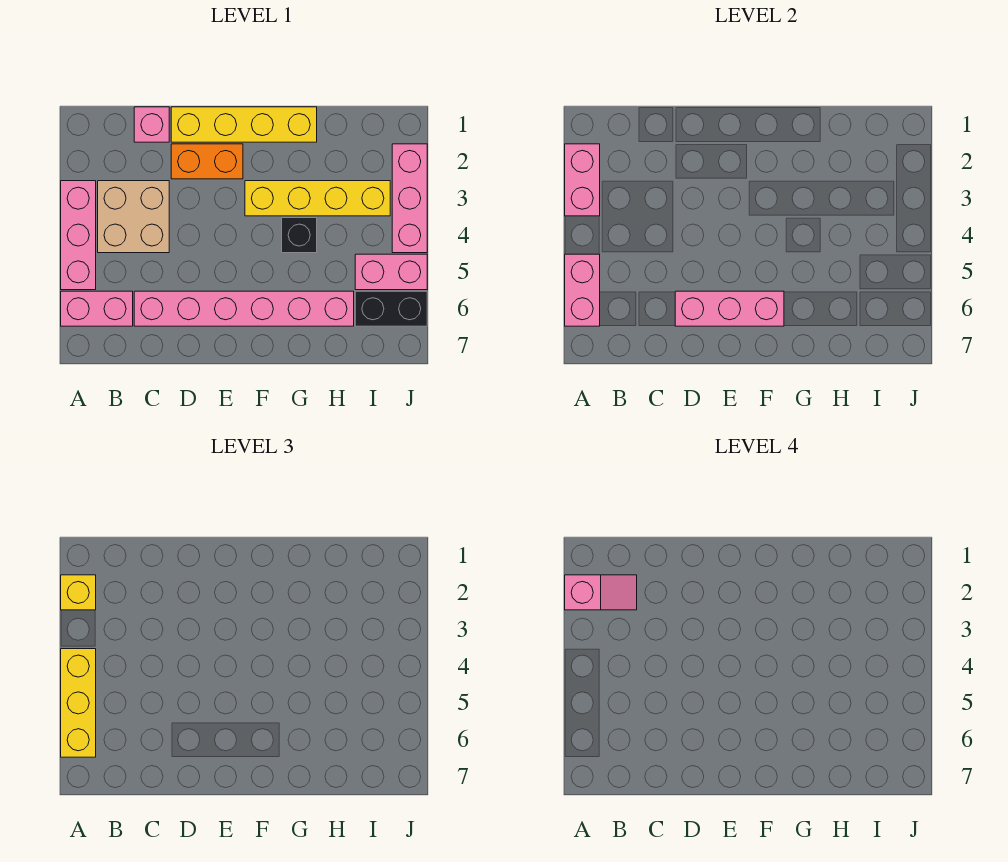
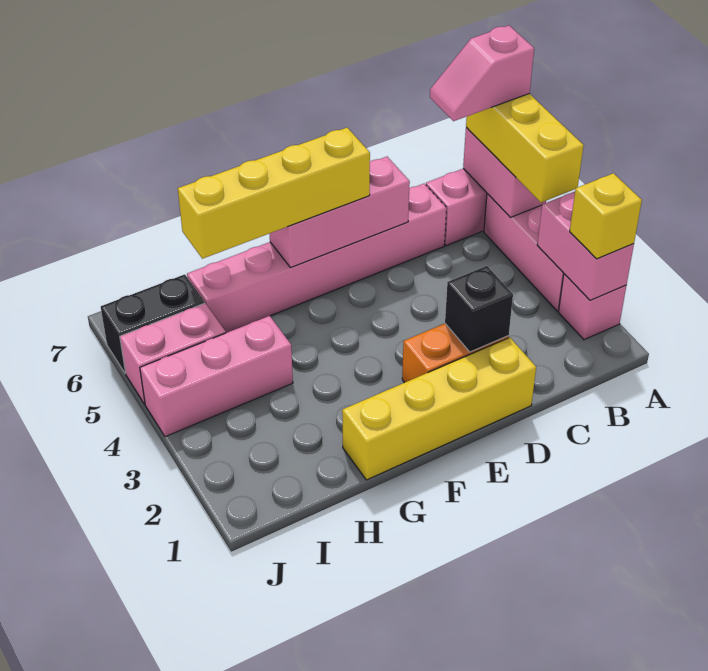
pink 1x2 slope [565,575,637,610] -> pink 1x2 slope moved to [430,25,534,121]
tan 2x2 brick [98,181,169,253] -> none
pink 1x1 brick [134,107,169,142] -> pink 1x1 brick moved to [559,274,626,340]
yellow 1x4 brick [245,181,390,216] -> yellow 1x4 brick moved to [178,128,370,259]
black 1x1 brick [282,218,317,253] -> black 1x1 brick moved to [445,266,513,352]
pink 1x3 brick [392,144,427,253] -> pink 1x3 brick turned to [140,316,293,437]

